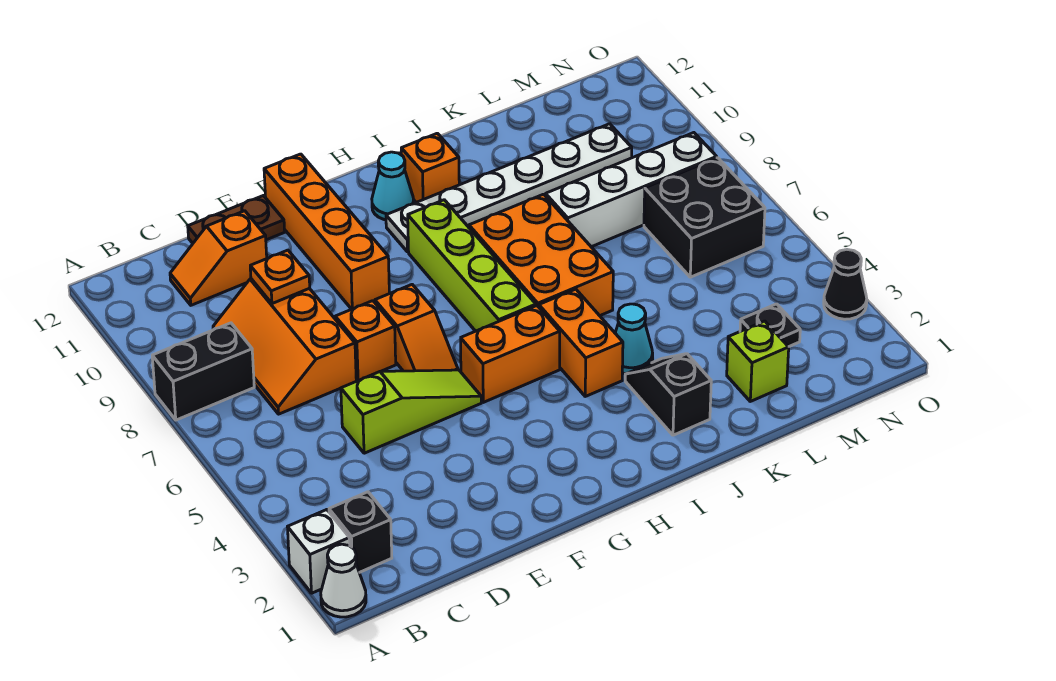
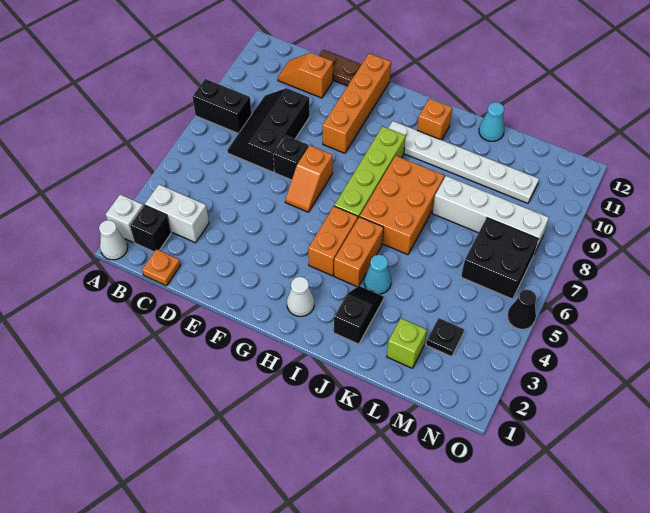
none -> white 1x2 brick [145,185,209,243]
orange 2x3 slope [213,279,356,414] -> black 2x3 slope [227,88,310,172]
lime 1x3 slope [341,370,481,453] -> none
orange 1x1 plate [250,250,310,304] -> orange 1x1 plate moved to [142,249,181,286]
orange 1x1 brick [335,301,396,380] -> black 1x1 brick [273,135,308,180]
orange 1x2 brick [461,306,560,402] -> orange 1x2 brick turned to [308,206,358,276]
none -> white 1x1 cone [287,277,314,316]
cyan 1x1 cone [372,152,414,220] -> cyan 1x1 cone moved to [479,102,505,141]
black 1x1 cone [824,250,867,319] -> black 1x1 cone moved to [507,290,536,329]

